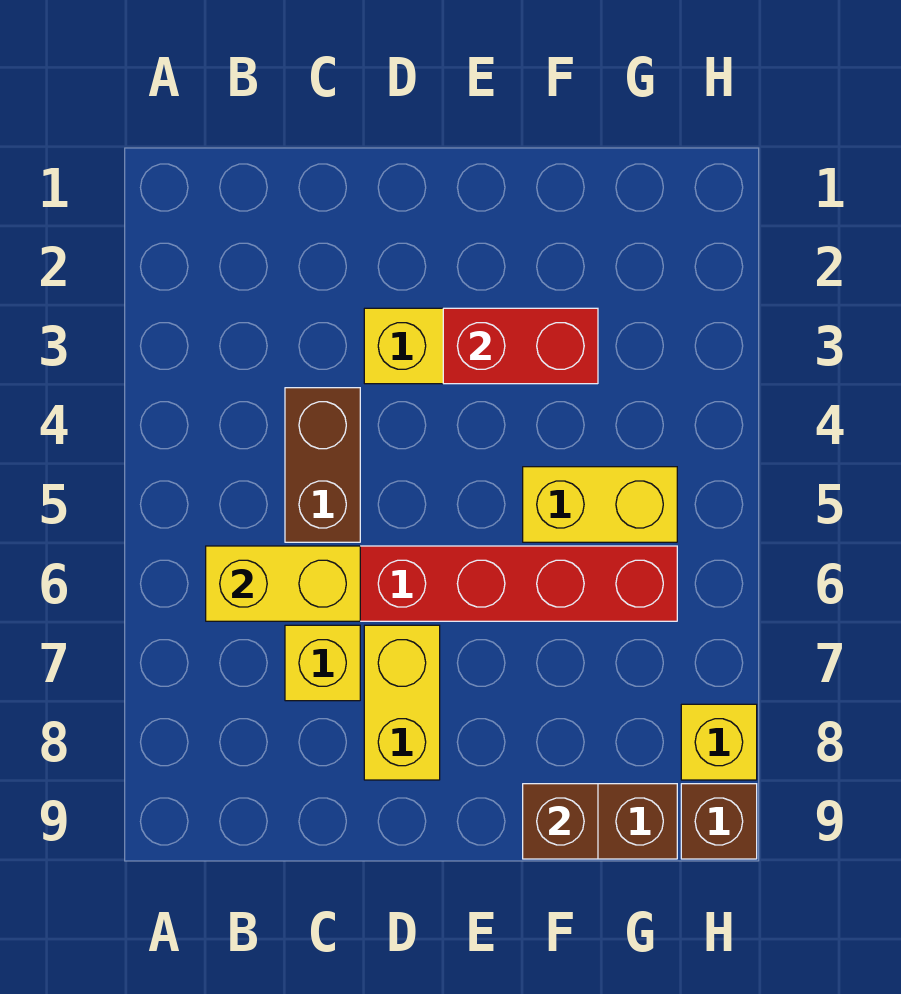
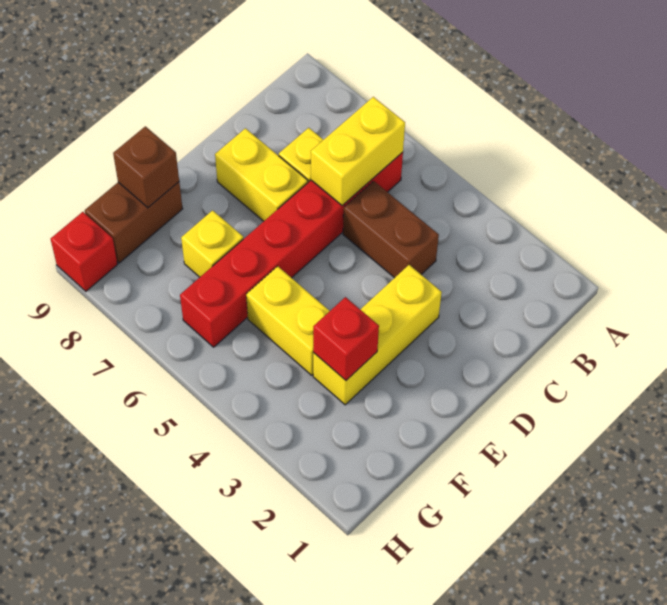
red 1x2 brick [443,308,598,384] -> red 1x1 brick [313,297,379,380]
yellow 1x2 brick [523,467,677,542] -> yellow 1x2 brick turned to [246,266,329,375]
yellow 1x1 brick [681,704,757,780] -> yellow 1x1 brick moved to [181,210,243,277]
brown 1x1 brick [681,784,757,859] -> red 1x1 brick [51,212,118,291]

